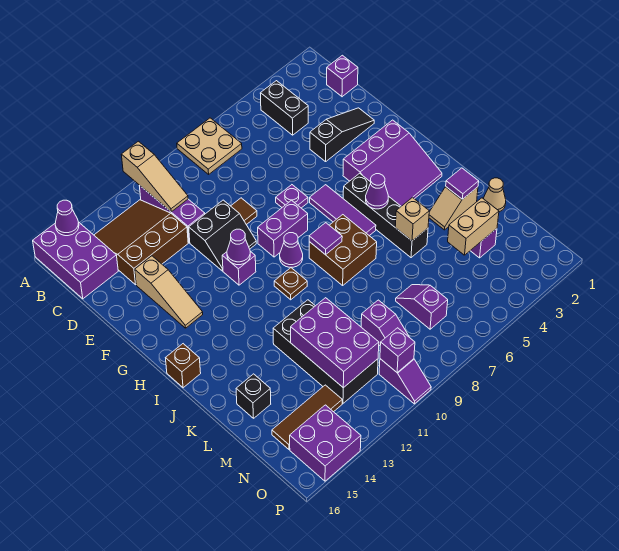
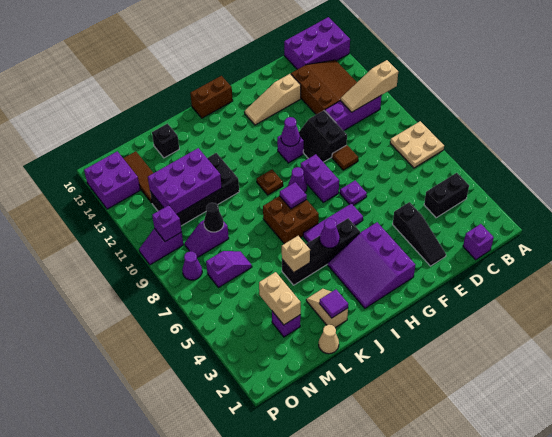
purple 1x1 cone [55,200,79,236] -> purple 1x1 cone moved to [182,251,202,280]
brown 1x1 brick [166,344,201,388] -> brown 1x2 brick [190,76,233,118]
none -> black 1x1 cone [204,203,224,232]

